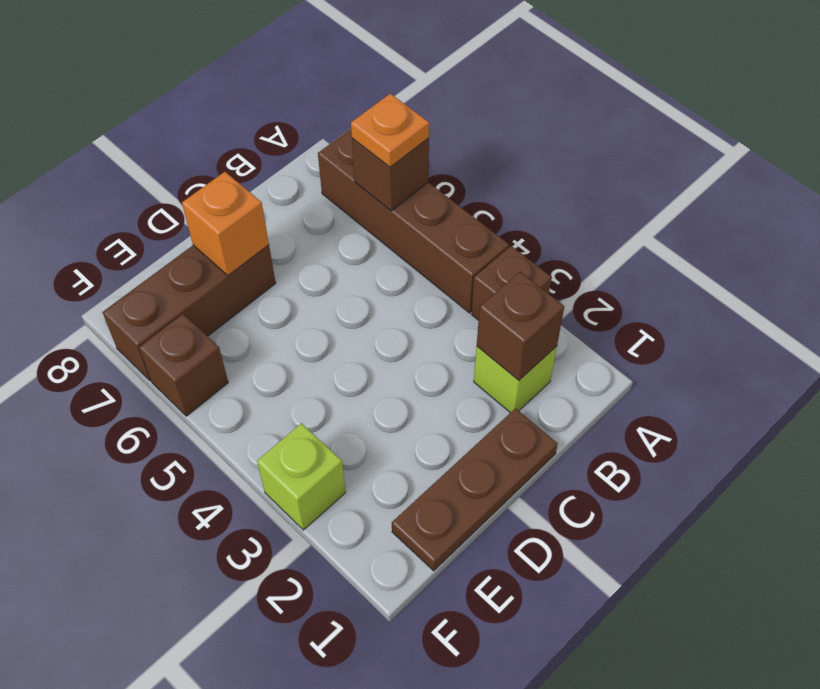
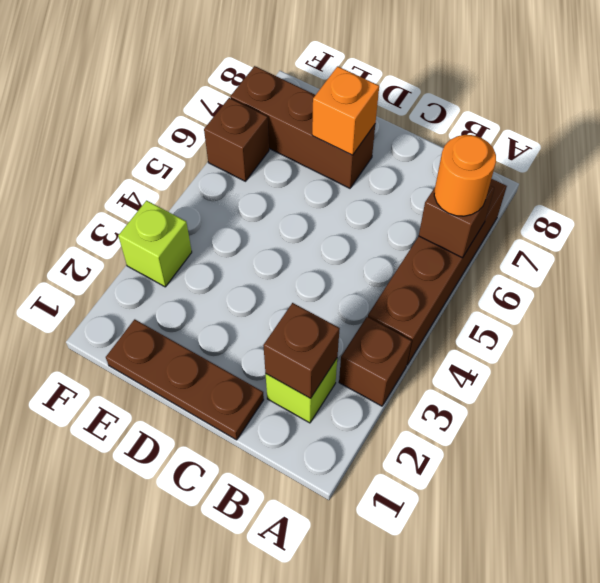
orange 1x1 plate [351,94,429,167] -> orange 1x1 round brick [434,135,496,216]

